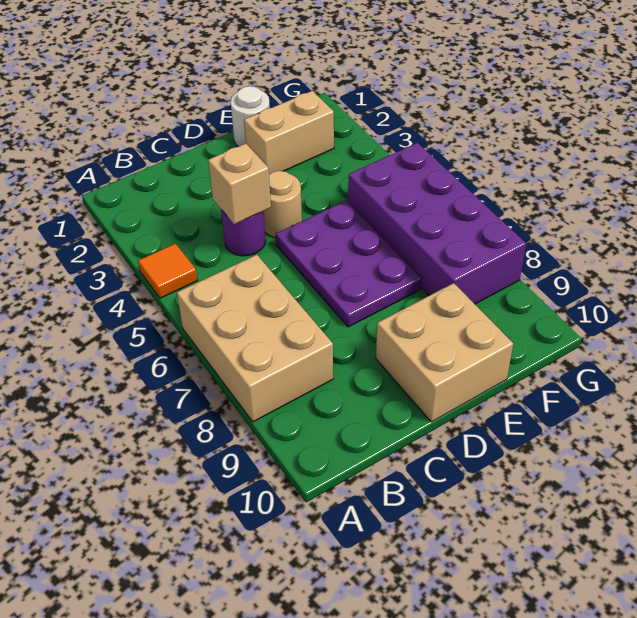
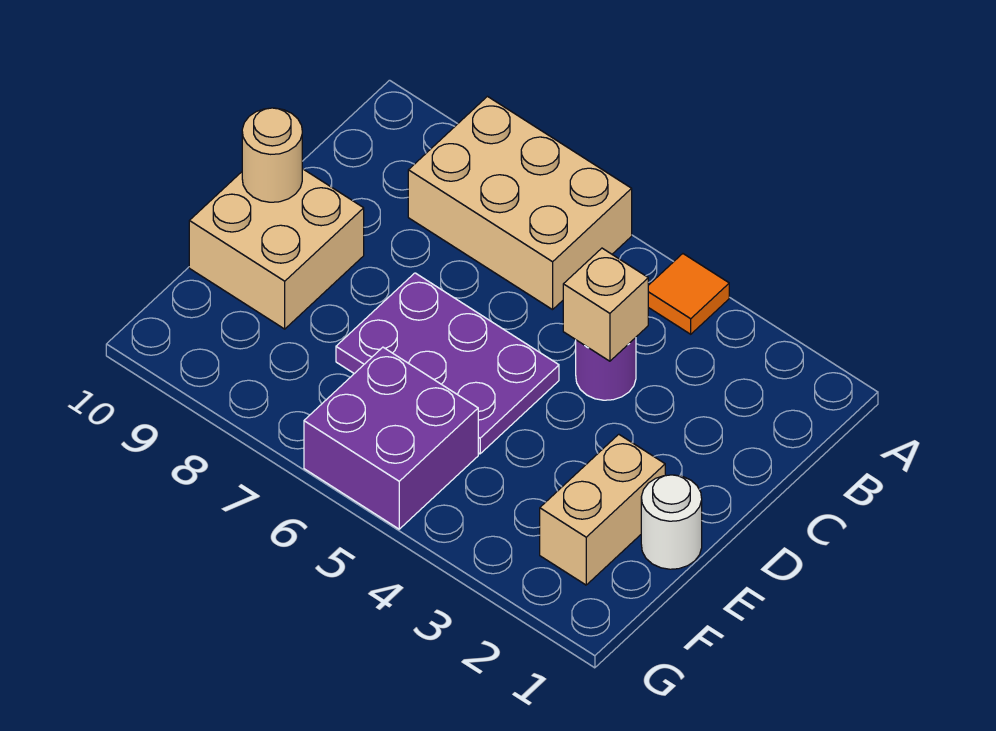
tan 1x1 round brick [264,171,302,238] -> tan 1x1 round brick moved to [242,108,302,202]
purple 2x4 brick [348,143,526,304] -> purple 2x2 brick [304,347,478,529]

